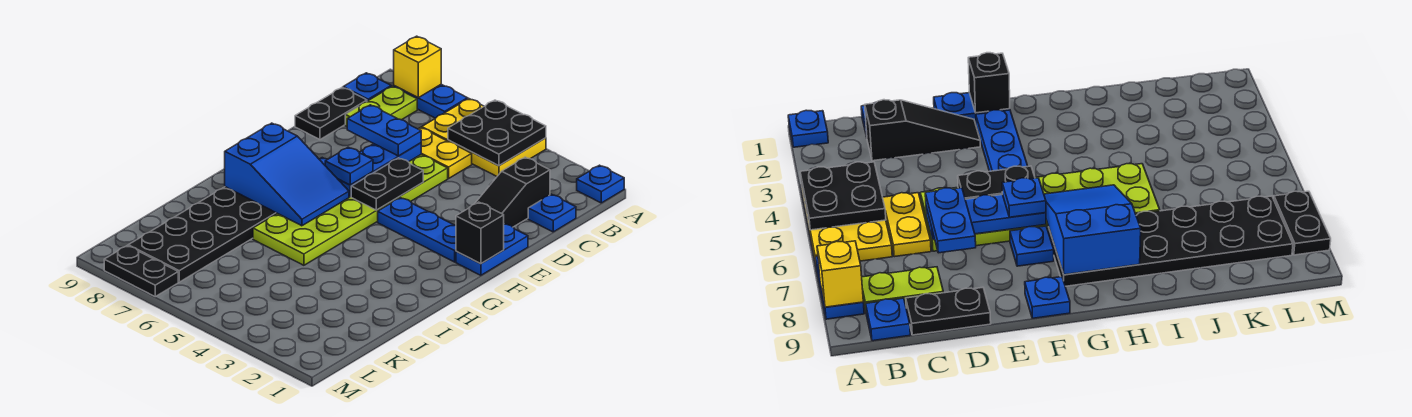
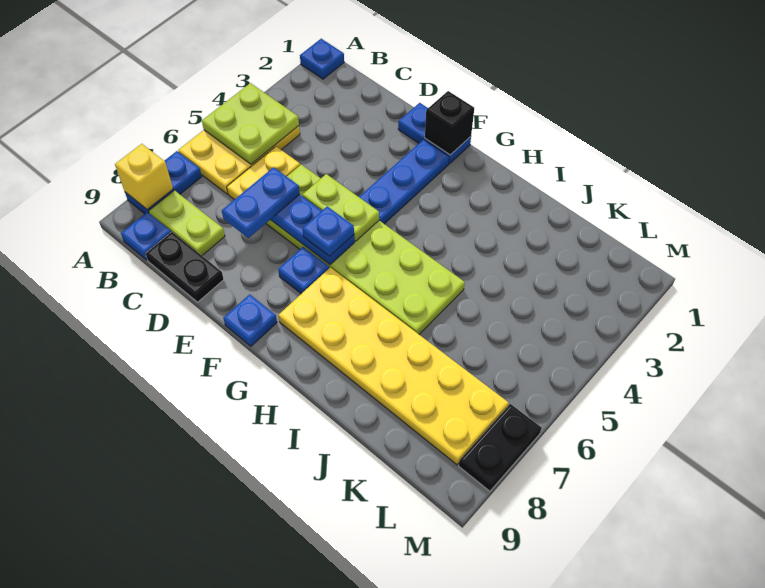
black 2x2 plate [448,100,546,166] -> lime 2x2 plate [202,83,299,164]
blue 1x1 plate [528,194,576,232] -> none
black 1x3 slope [475,157,550,227] -> none
black 1x2 plate [351,158,423,210] -> lime 1x2 plate [302,174,379,241]
blue 2x3 slope [225,123,349,226] -> none
black 2x6 plate [128,187,277,282] -> yellow 2x6 plate [279,267,509,465]

